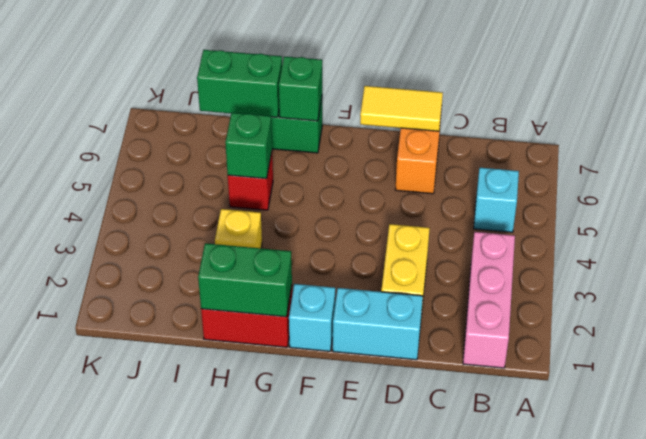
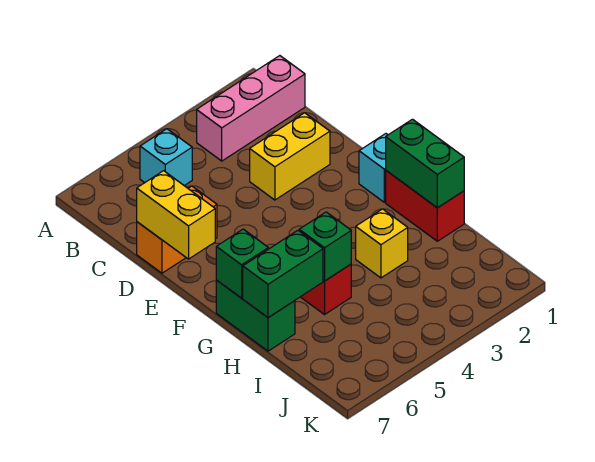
cyan 1x2 brick [333,288,423,360] -> none
yellow 1x2 tile [360,86,443,131] -> yellow 1x2 brick [137,171,215,259]
green 1x2 brick [197,50,282,117] -> green 1x2 brick turned to [243,230,323,318]

